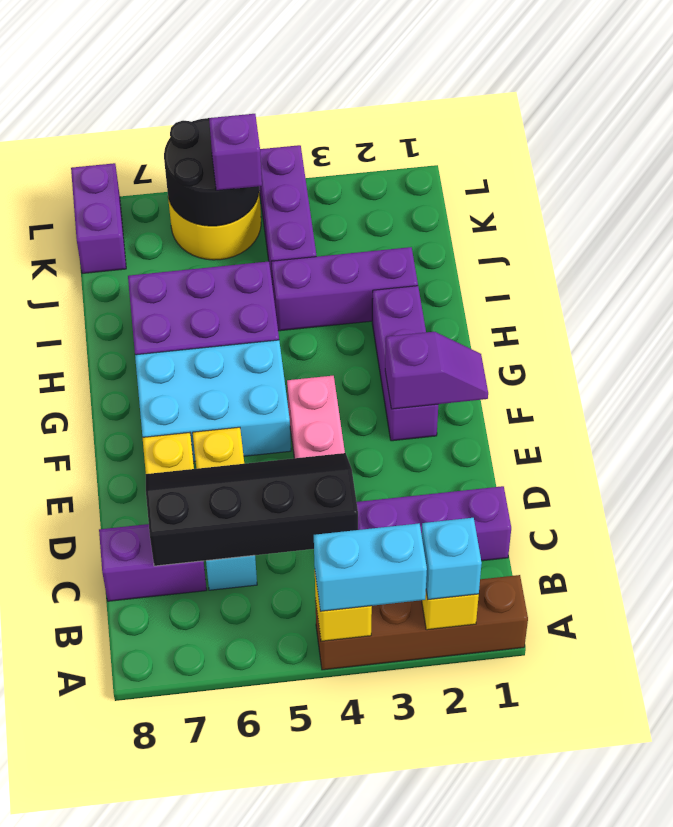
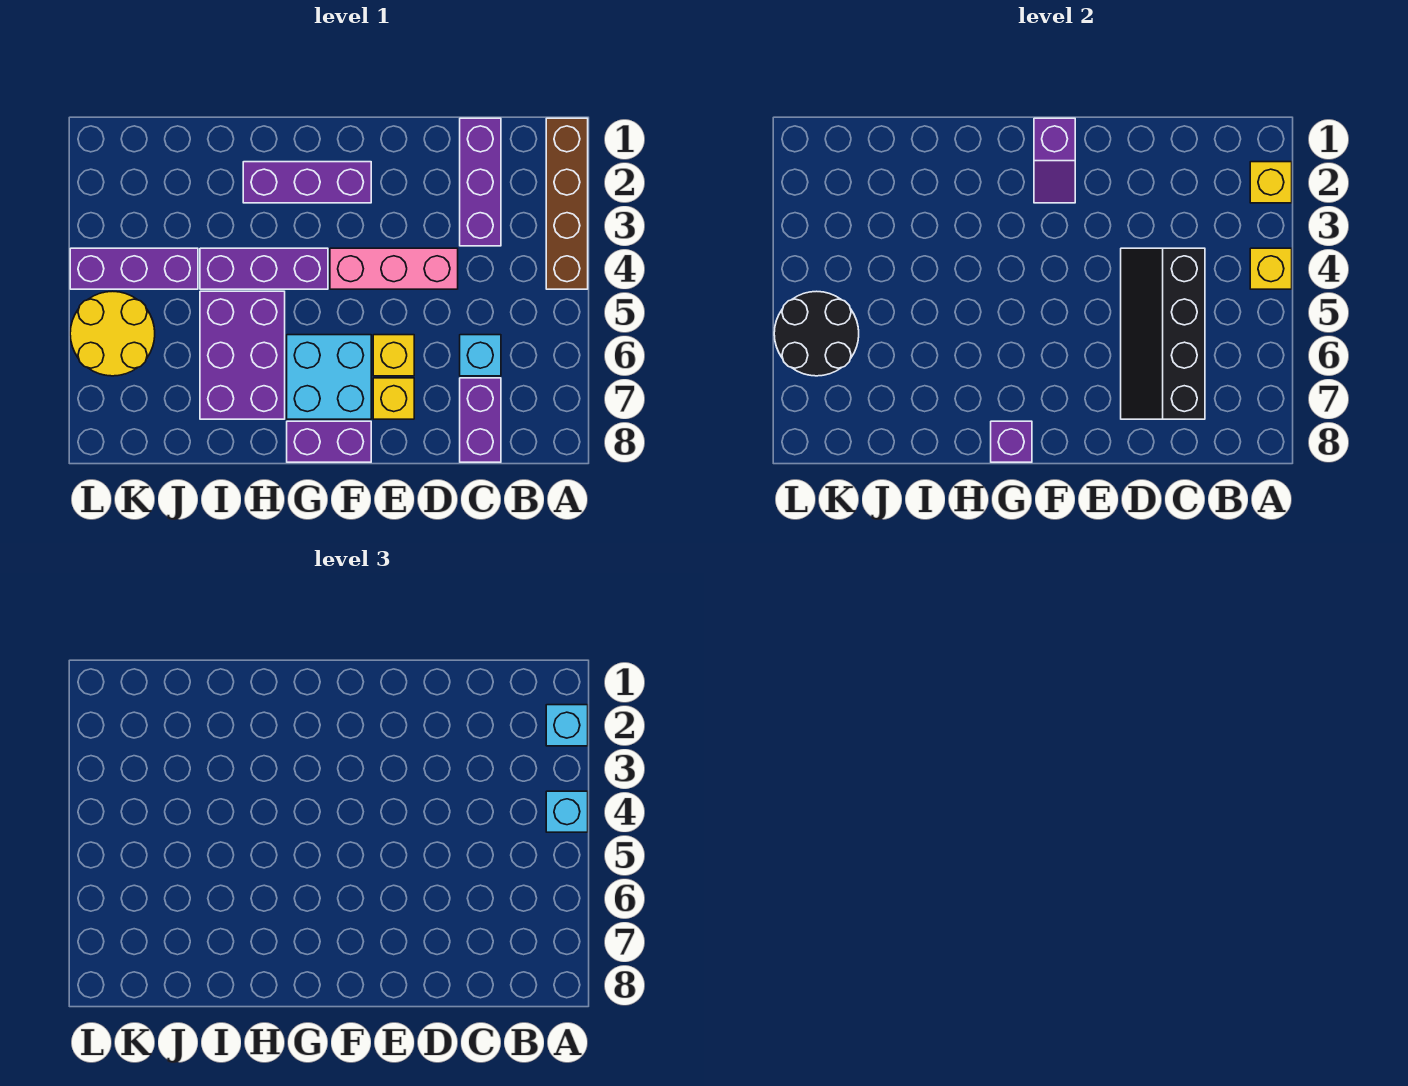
cyan 1x2 brick [314,523,427,611] -> cyan 1x1 brick [546,791,588,832]
purple 1x2 slope [385,332,488,409] -> purple 1x2 slope turned to [1034,118,1075,203]
cyan 2x3 brick [135,340,291,462] -> cyan 2x2 brick [287,335,371,419]
purple 1x3 brick [271,247,418,331] -> purple 1x3 brick turned to [200,248,328,289]
purple 1x1 brick [209,114,262,190] -> purple 1x1 brick moved to [991,421,1032,462]
purple 1x2 brick [71,163,126,273] -> purple 1x2 brick moved to [287,421,371,462]

